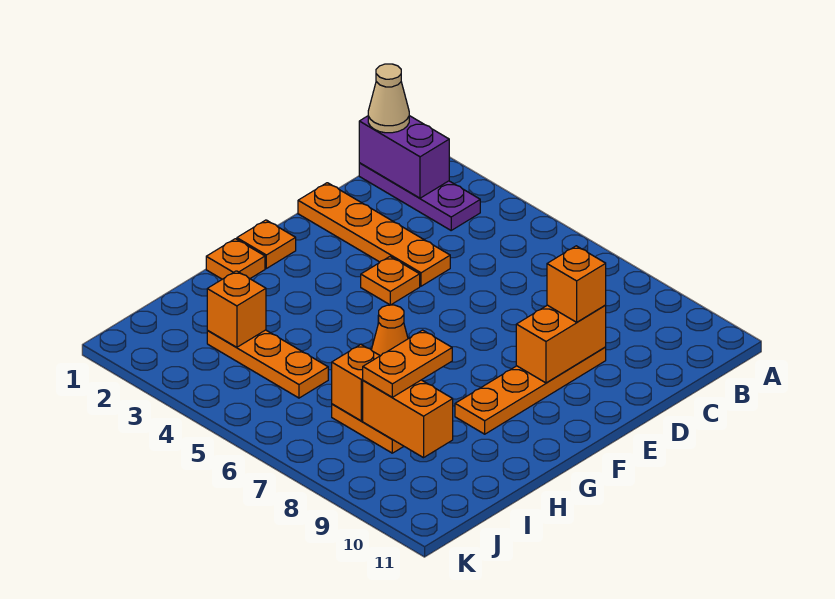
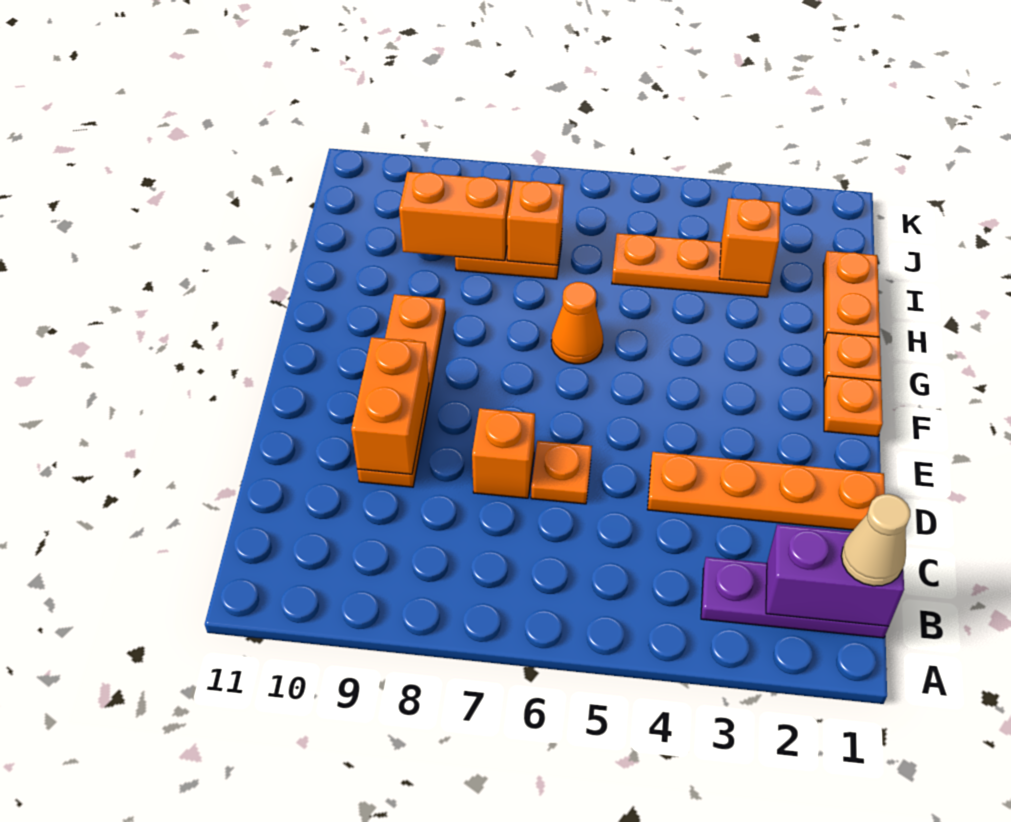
orange 1x1 brick [547,246,606,322] -> orange 1x1 brick moved to [472,408,535,498]
orange 1x1 plate [361,257,420,305] -> orange 1x1 plate moved to [531,441,592,504]
orange 1x2 plate [363,330,452,397] -> orange 1x2 plate moved to [823,251,880,343]

